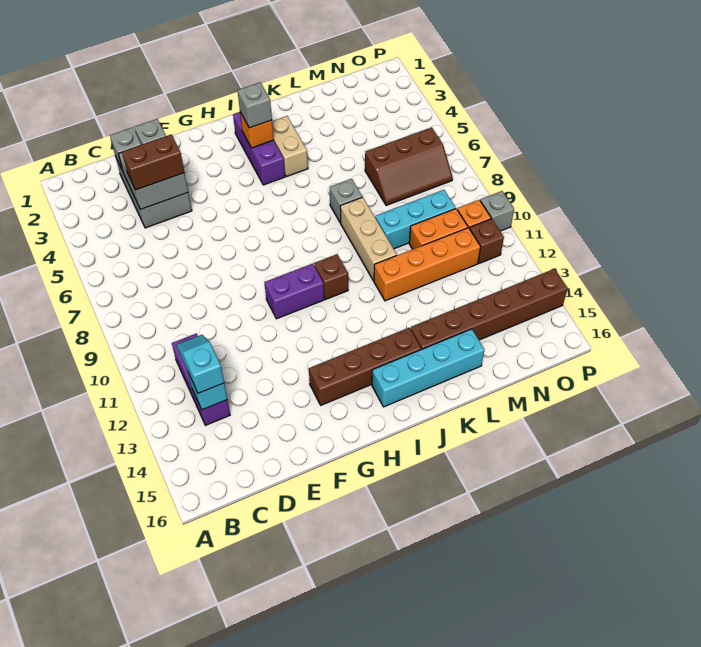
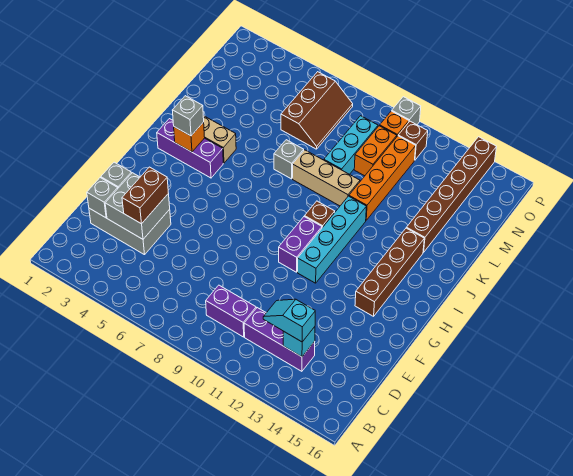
none -> purple 1x2 brick [206,285,256,337]
cyan 1x4 brick [372,329,484,407] -> cyan 1x4 brick moved to [298,196,366,283]

